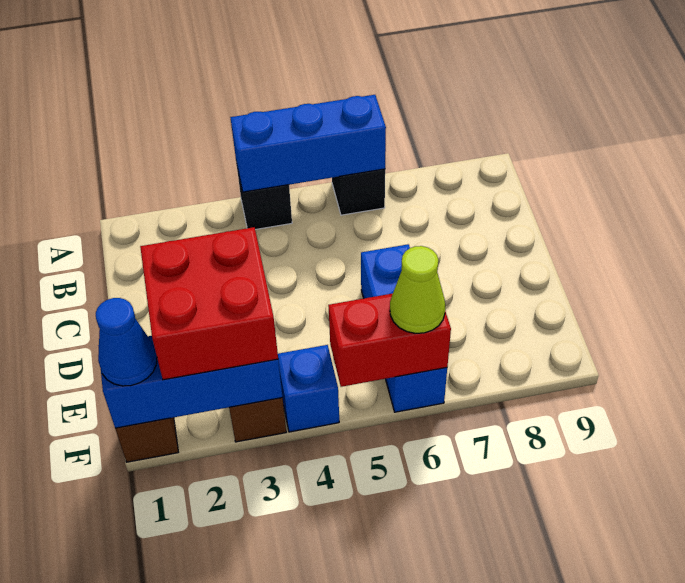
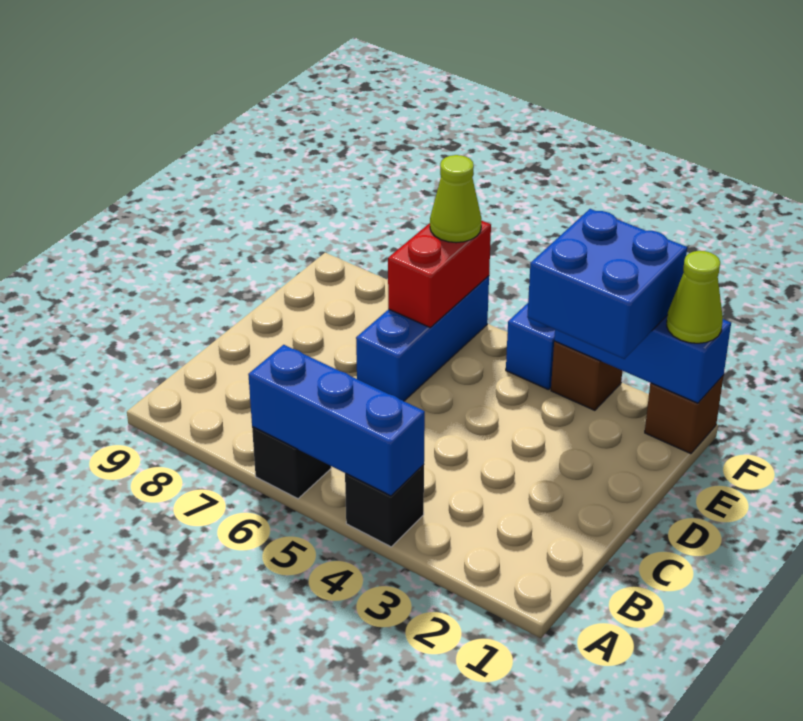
red 2x2 brick [140,227,278,380] -> blue 2x2 brick [527,209,687,359]
blue 1x1 cone [96,298,157,386] -> lime 1x1 cone [667,251,723,343]
red 1x2 brick [328,294,451,387] -> red 1x2 brick turned to [388,220,491,327]

